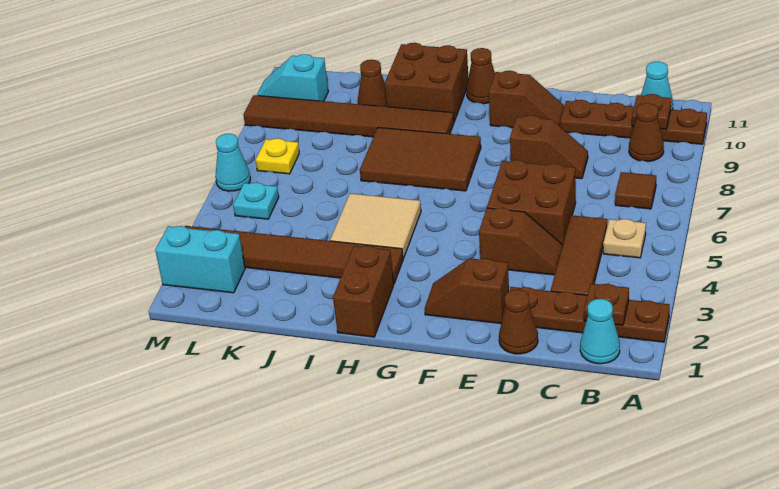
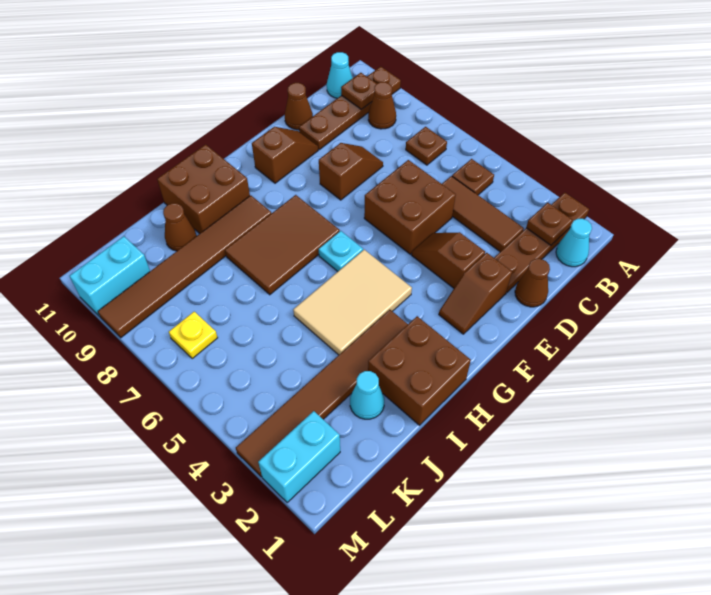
tan 1x1 plate [603,219,646,258] -> brown 1x1 plate [452,159,494,195]
brown 1x1 tile [615,172,656,209] -> brown 1x1 plate [406,127,447,165]
brown 1x2 slope [479,208,563,275] -> brown 1x2 slope turned to [411,232,485,288]
brown 1x1 cone [466,48,495,104] -> brown 1x1 cone moved to [285,83,313,130]
brown 1x2 brick [333,246,394,337] -> brown 2x2 brick [368,316,471,425]
tan 2x2 tile [330,194,421,259] -> tan 2x3 tile [293,250,412,355]
cyan 1x1 plate [233,182,279,219] -> cyan 1x1 plate moved to [319,231,363,271]
cyan 1x2 slope [257,54,328,101] -> cyan 1x2 brick [70,236,150,317]
cyan 1x1 cone [215,134,251,191] -> cyan 1x1 cone moved to [350,371,384,419]

